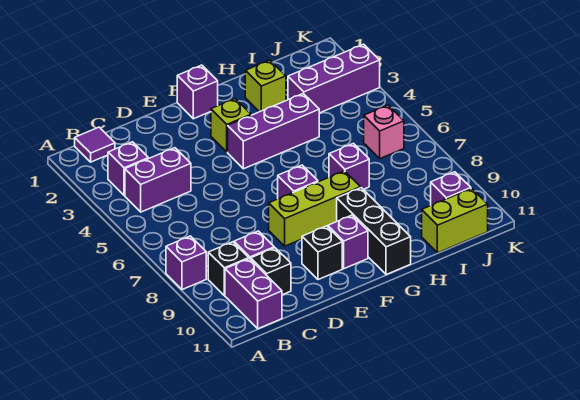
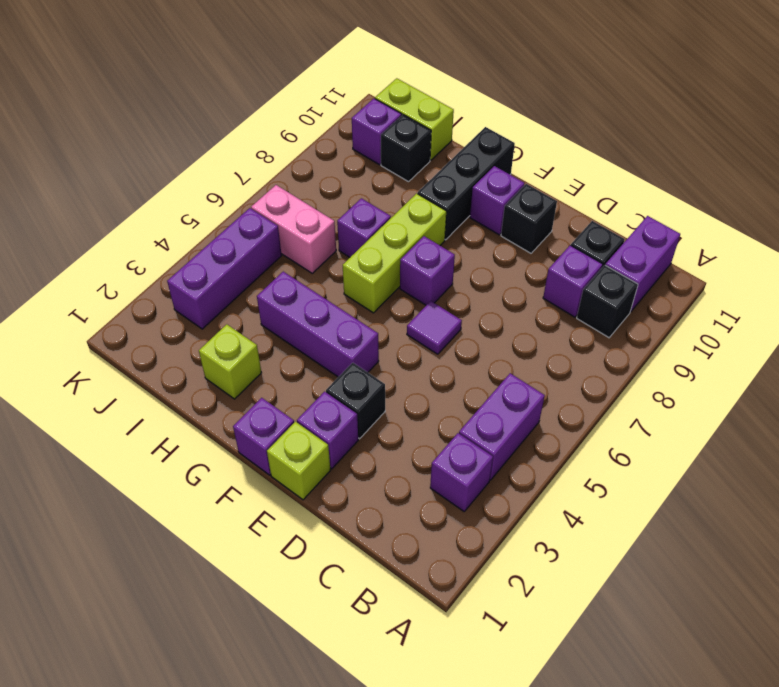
purple 1x1 brick [166,236,206,290] -> purple 1x1 brick moved to [297,392,358,469]
purple 1x1 tile [75,127,115,162] -> purple 1x1 tile moved to [407,301,462,354]
purple 1x2 brick [125,148,191,212] -> purple 1x2 brick turned to [459,373,545,480]
none -> black 1x1 brick [326,363,385,439]
lime 1x3 brick [269,171,360,246] -> lime 1x3 brick turned to [343,193,447,313]
lime 1x1 brick [211,99,251,152] -> lime 1x1 brick moved to [267,422,331,500]
purple 1x3 brick [288,44,380,113] -> purple 1x3 brick turned to [167,208,282,329]
none -> black 1x1 brick [381,115,431,182]
pink 1x1 brick [364,105,404,158] -> pink 1x2 brick [251,185,336,273]

